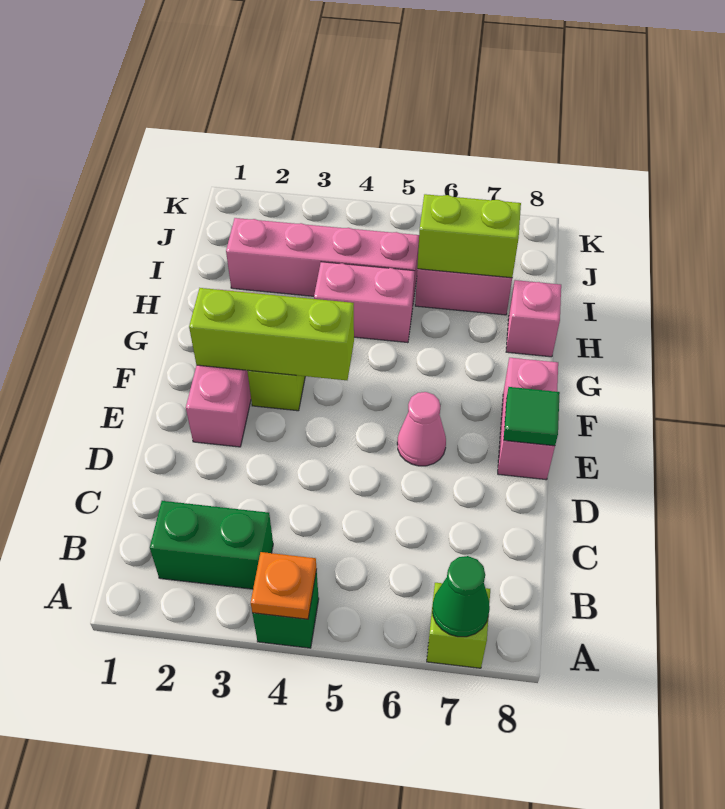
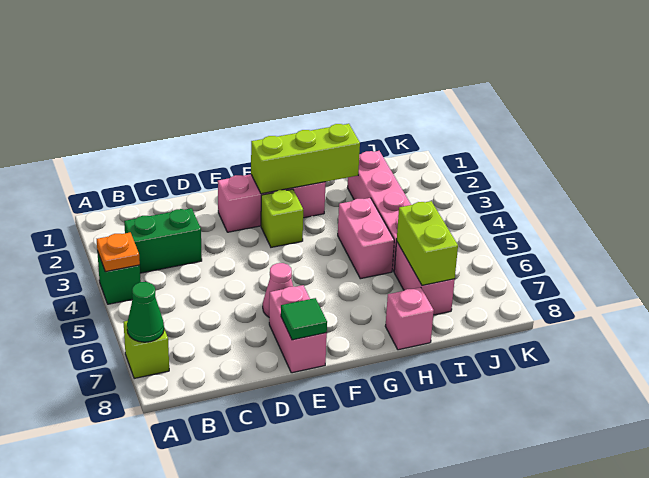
green 1x2 brick [150,501,273,589] -> green 1x2 brick turned to [124,208,202,273]
pink 1x2 brick [498,358,558,480] -> pink 1x2 brick turned to [269,285,327,373]
lime 1x3 brick [189,288,354,380] -> lime 1x3 brick turned to [251,124,360,194]

